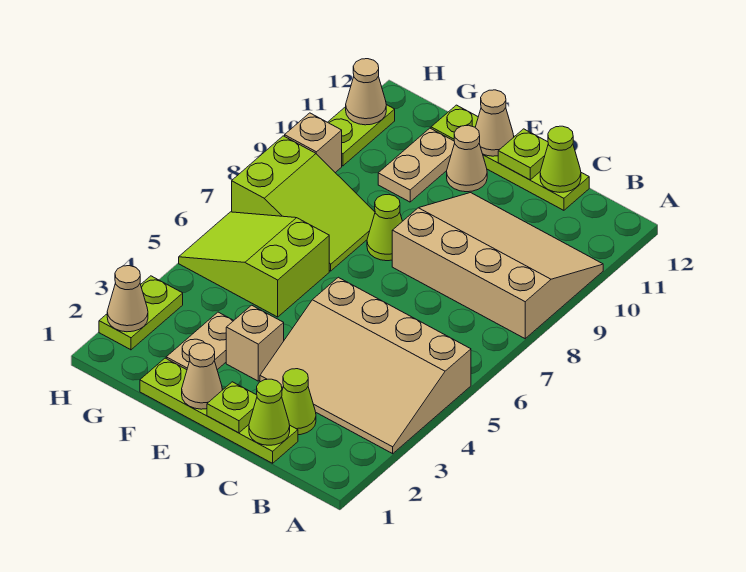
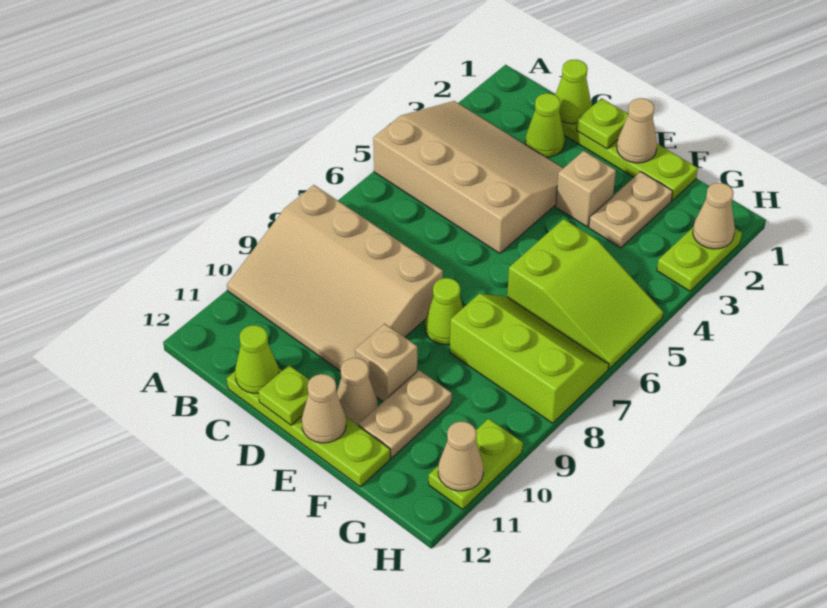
lime 2x3 slope [232,136,375,271] -> lime 2x3 slope turned to [450,294,609,423]
tan 1x1 brick [285,113,342,173] -> tan 1x1 brick moved to [355,324,417,402]

